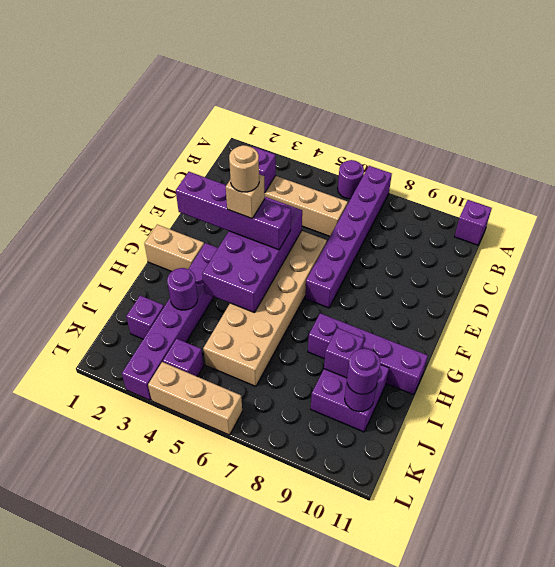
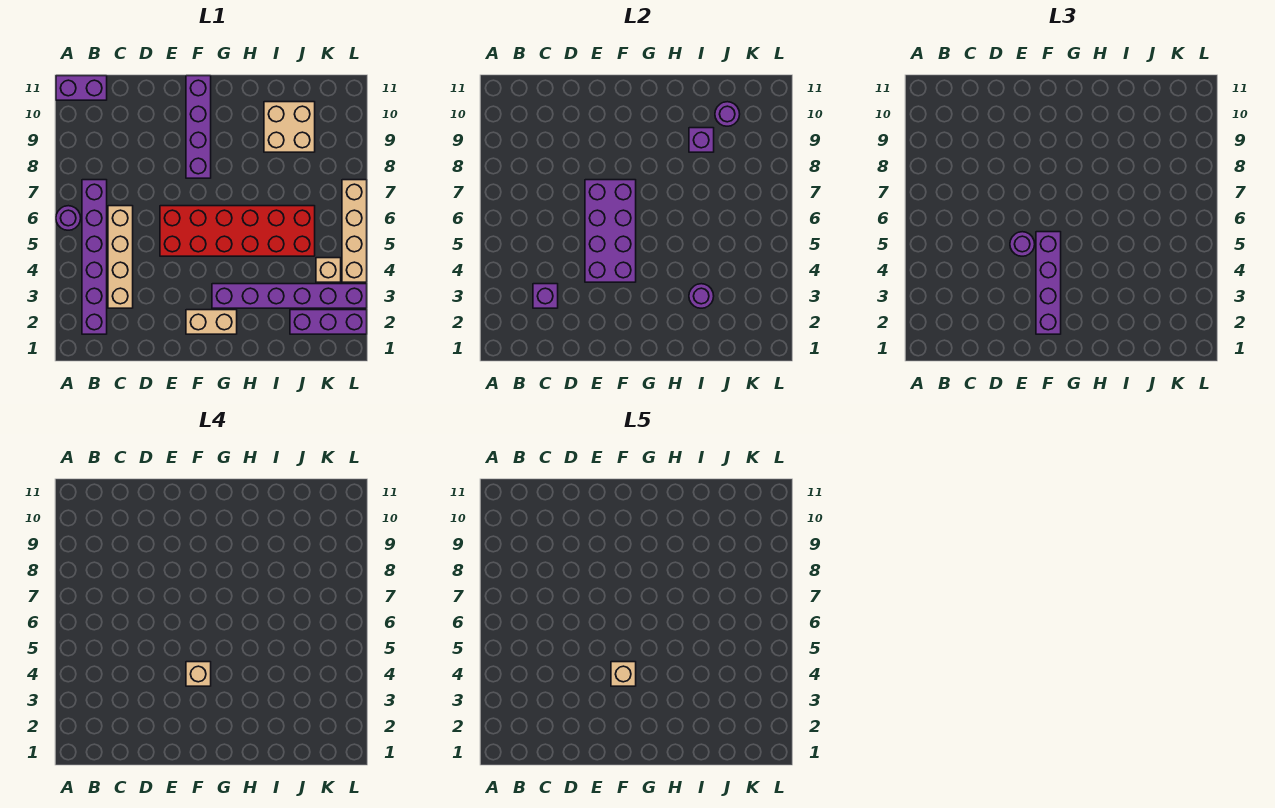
purple 1x6 brick [305,166,392,308] -> purple 1x6 brick turned to [82,180,107,334]
purple 1x1 brick [454,200,492,245] -> purple 1x2 brick [56,76,107,100]
purple 2x4 brick [202,197,302,313] -> purple 2x4 brick turned to [585,180,636,282]
tan 2x6 brick [203,231,327,386] -> red 2x6 brick [160,206,315,256]
tan 1x1 round brick [229,145,259,192] -> tan 1x1 brick [611,662,636,686]
tan 1x2 brick [144,225,204,271] -> tan 1x2 brick turned to [186,310,237,334]
purple 1x4 brick [308,313,428,395] -> purple 1x4 brick moved to [186,76,211,178]
purple 2x2 brick [311,365,389,432] -> tan 2x2 brick [264,102,315,152]
purple 1x1 brick [126,296,164,339] -> purple 1x3 brick [290,310,367,334]
purple 1x1 round brick [347,349,381,394] -> purple 1x1 round brick moved to [1010,232,1035,256]
purple 1x1 brick [163,339,204,376] -> tan 1x1 brick [316,258,341,282]
tan 1x3 brick [148,362,242,435] -> tan 1x4 brick [342,180,367,282]

